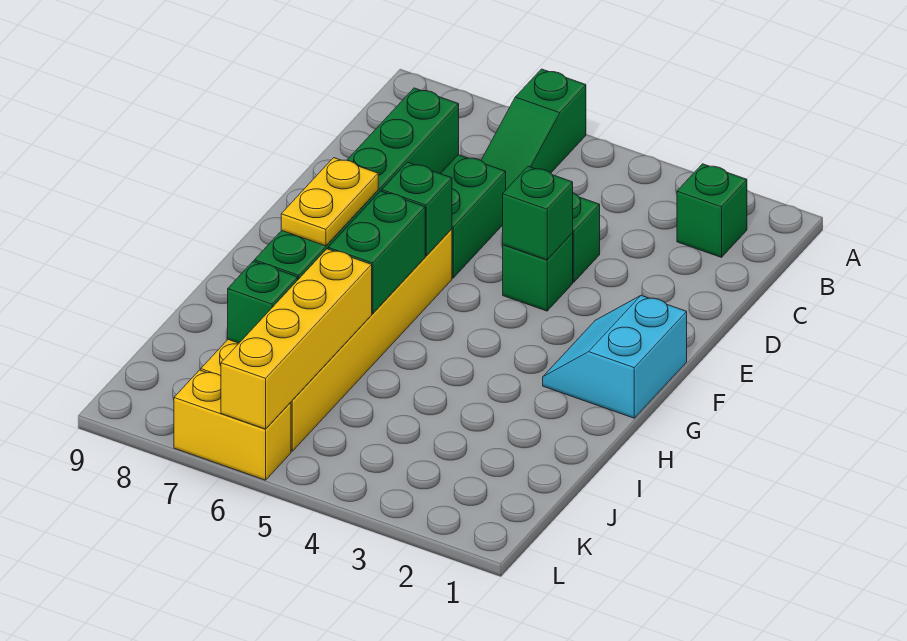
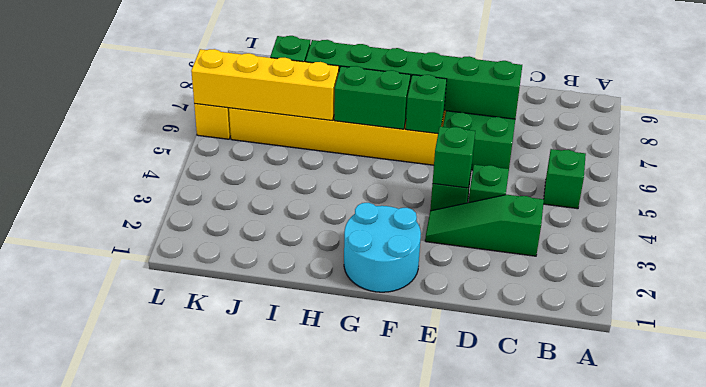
green 1x3 slope [481,69,586,189] -> green 1x3 slope moved to [425,195,544,256]
green 1x1 brick [677,164,747,257] -> green 1x1 brick moved to [543,149,586,209]
cyan 2x2 slope [543,296,687,418] -> cyan 2x2 round brick [344,203,421,292]
yellow 1x2 plate [281,158,378,246] -> none

